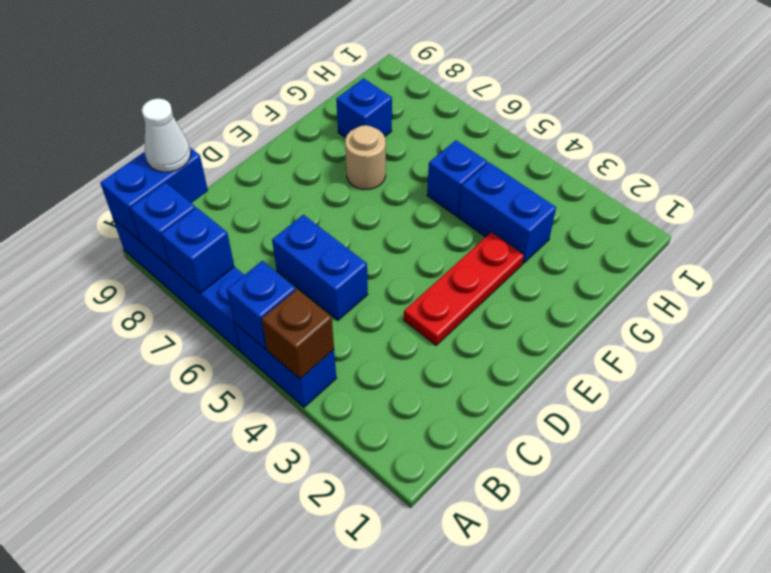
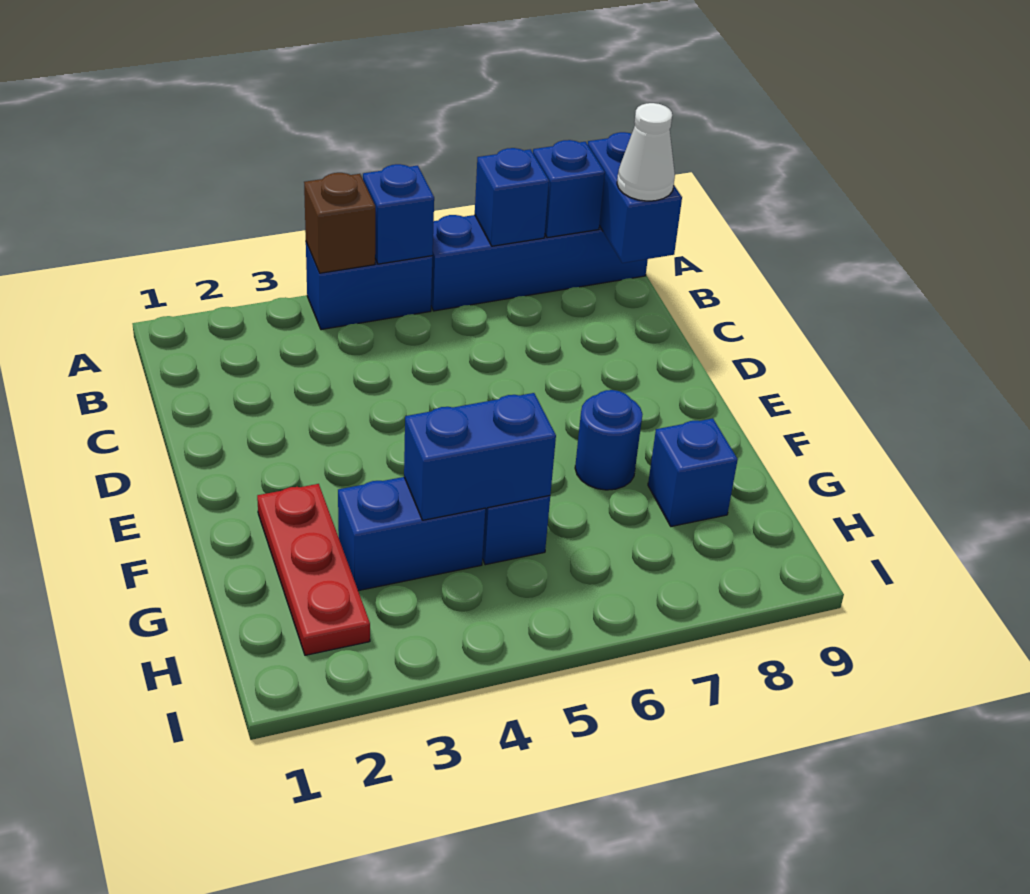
blue 1x2 brick [272,215,368,320] -> blue 1x2 brick moved to [404,393,556,520]
red 1x3 plate [404,232,524,345] -> red 1x3 plate moved to [257,484,370,655]
tan 1x1 round brick [345,125,386,190] -> blue 1x1 round brick [575,390,643,490]

